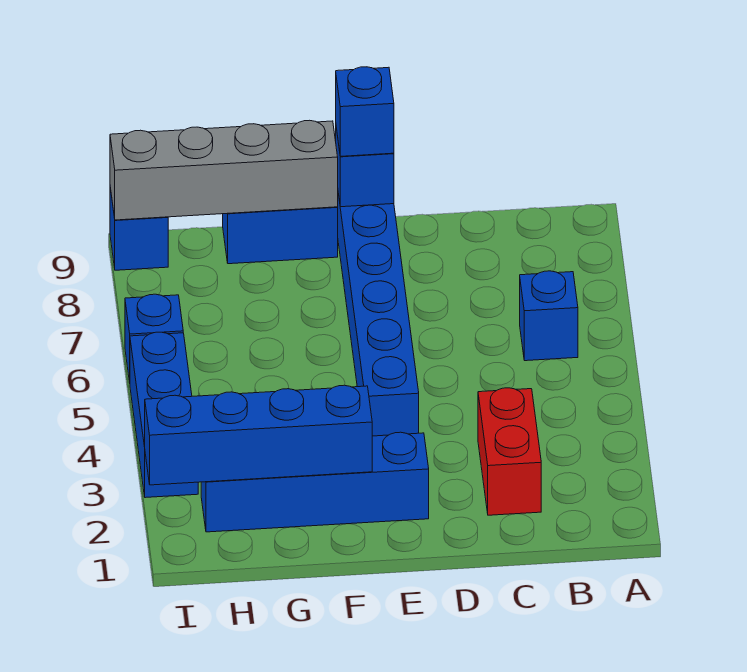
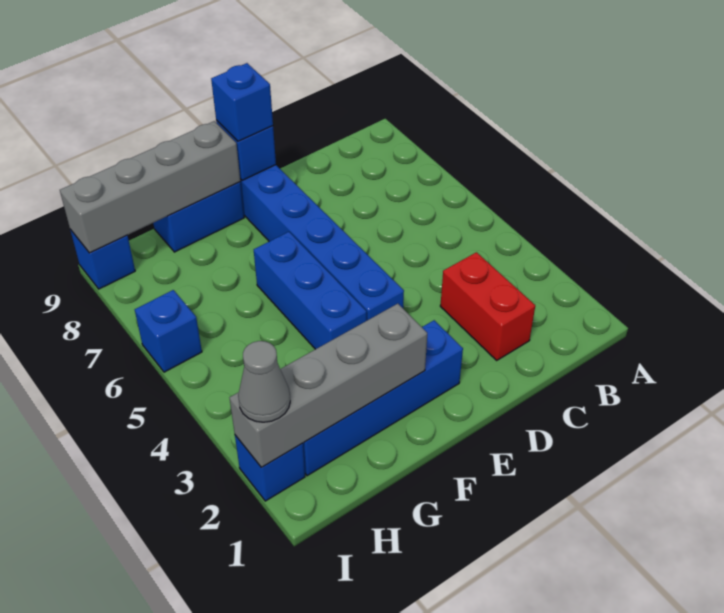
blue 1x1 brick [520,271,578,361] -> blue 1x1 brick moved to [235,435,305,501]
blue 1x4 brick [145,385,372,485] -> grey 1x4 brick [229,304,427,467]
none -> grey 1x1 cone [238,341,290,422]
blue 1x3 brick [130,332,198,498] -> blue 1x3 brick moved to [254,232,367,349]

